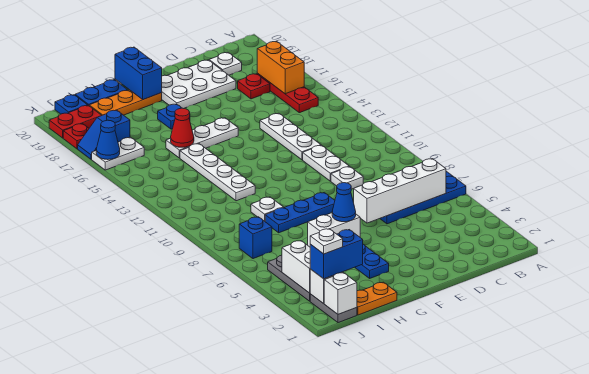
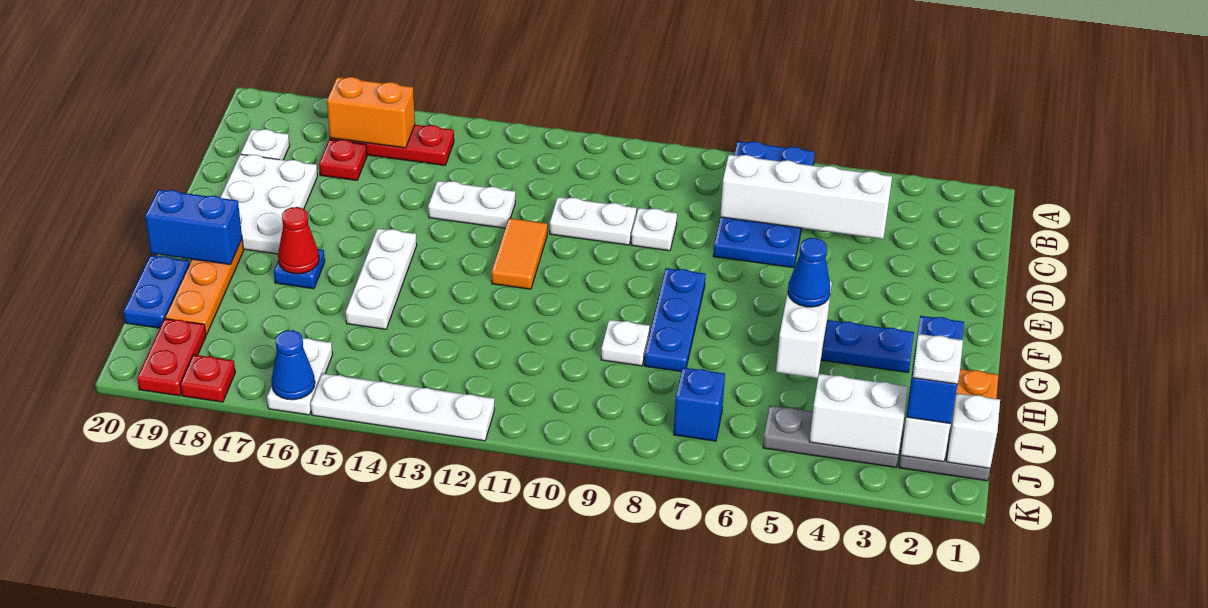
white 1x4 brick [354,159,446,223] -> white 1x4 brick turned to [720,155,892,239]
white 1x3 plate [260,113,321,160] -> white 1x2 plate [428,181,515,228]
none -> orange 1x2 tile [491,218,547,289]
white 1x4 plate [180,144,255,201] -> white 1x4 plate moved to [311,373,494,441]
red 1x1 cone [171,108,194,147] -> red 1x1 cone moved to [278,207,319,274]
blue 1x2 slope [78,110,130,159] -> none
blue 1x1 plate [55,95,88,114] -> none

